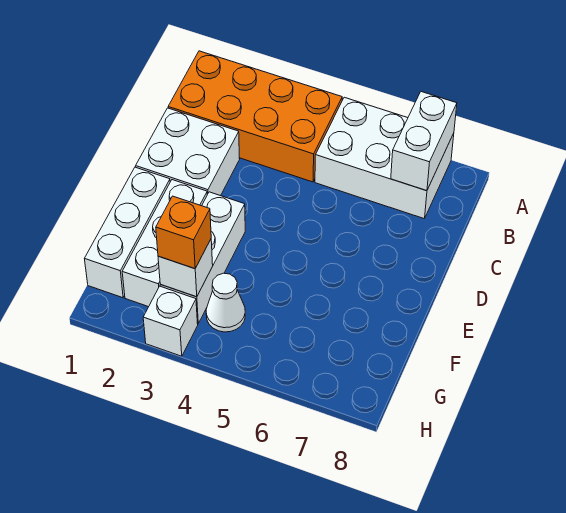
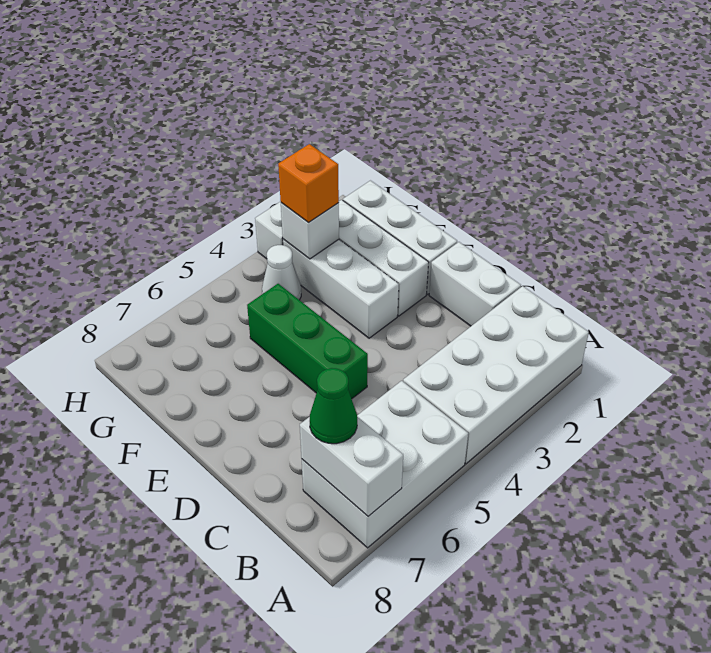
orange 2x4 brick [168,51,342,182] -> white 2x4 brick [403,286,589,464]
none -> green 1x1 cone [310,368,357,444]
white 2x2 brick [136,108,240,196] -> white 1x2 brick [429,242,521,326]
none -> green 1x3 brick [247,284,368,399]

